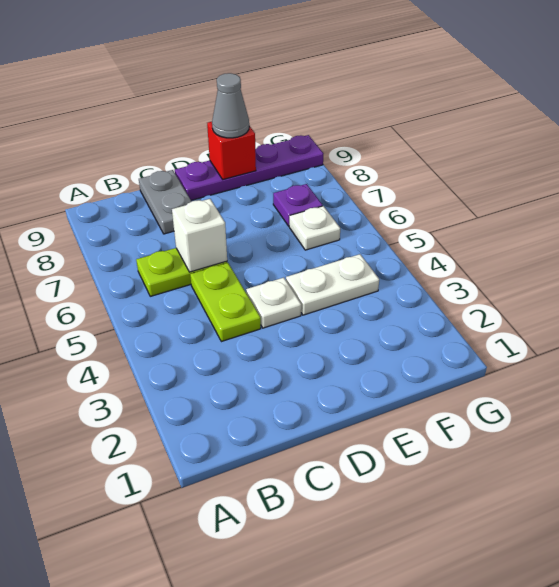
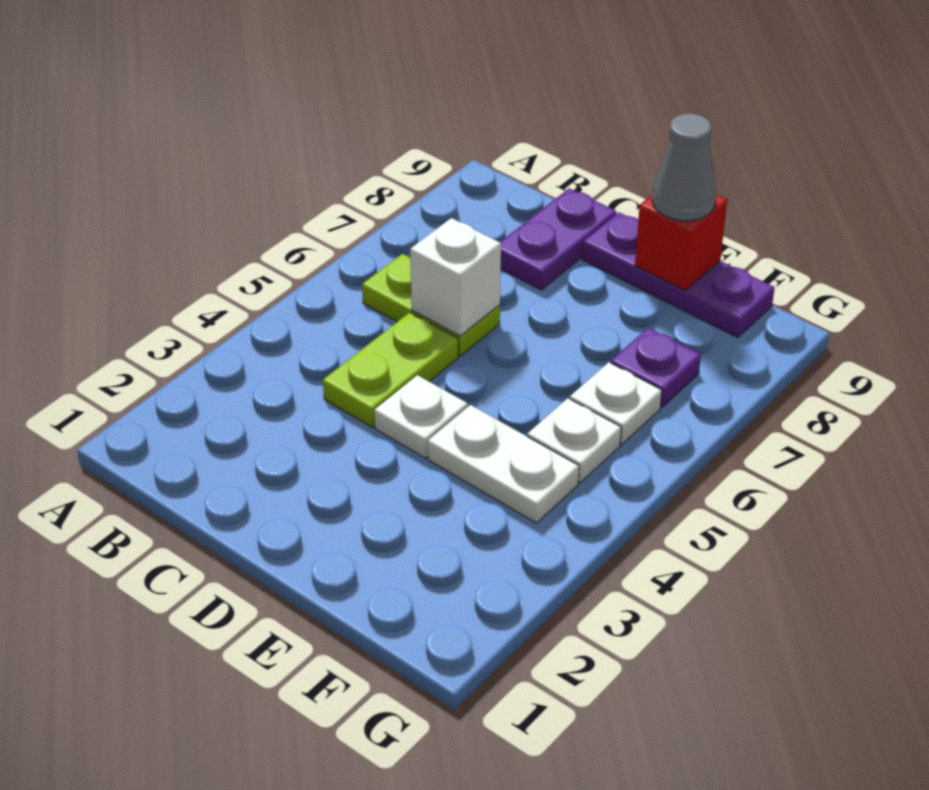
grey 1x2 plate [139,170,192,234] -> purple 1x2 plate [500,188,616,290]
purple 1x4 plate [175,135,324,200] -> purple 1x3 plate [582,212,775,338]
none -> white 1x1 plate [527,398,621,483]

